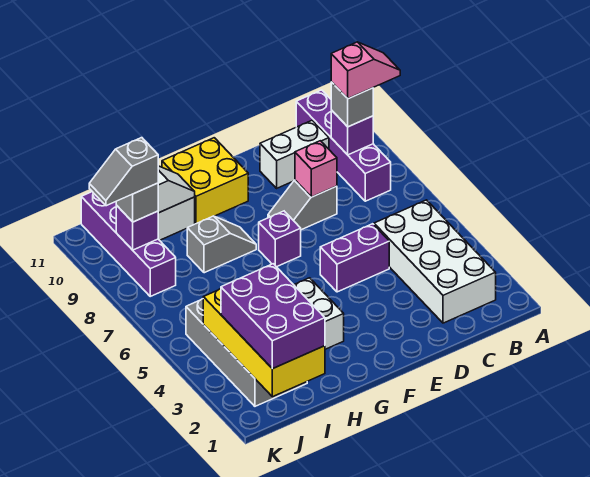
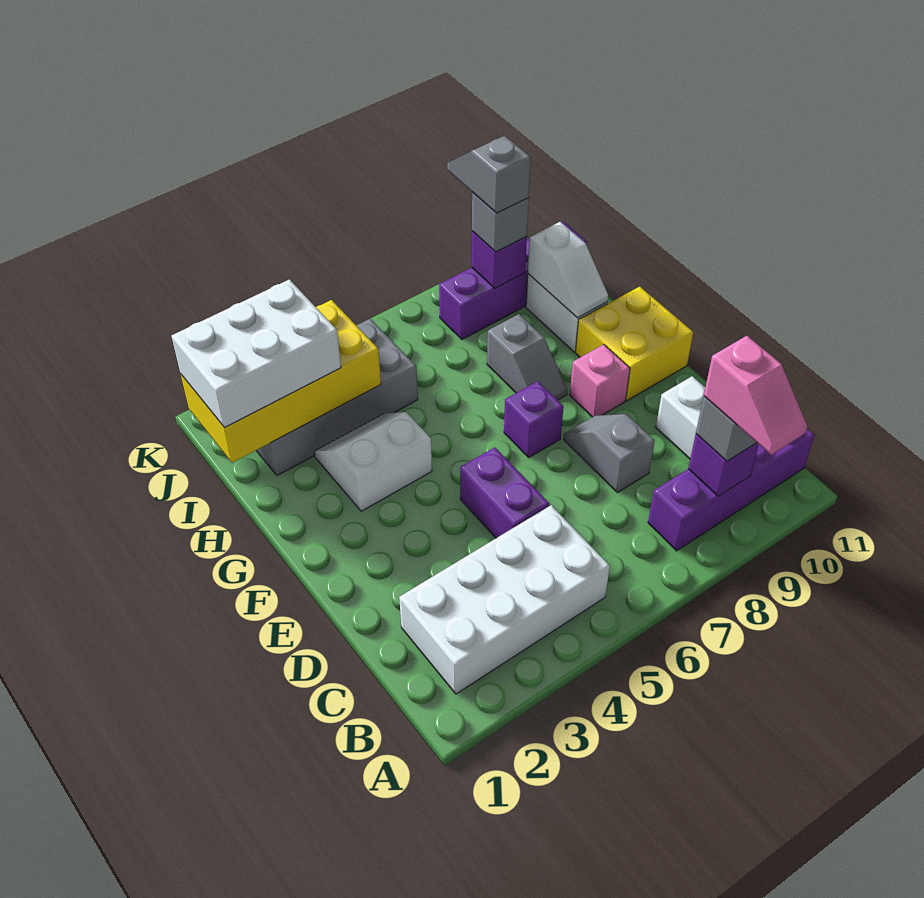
pink 1x1 brick [295,141,337,197] -> pink 1x1 brick moved to [570,345,630,417]
purple 2x3 brick [221,264,325,369] -> white 2x3 brick [172,279,341,427]

